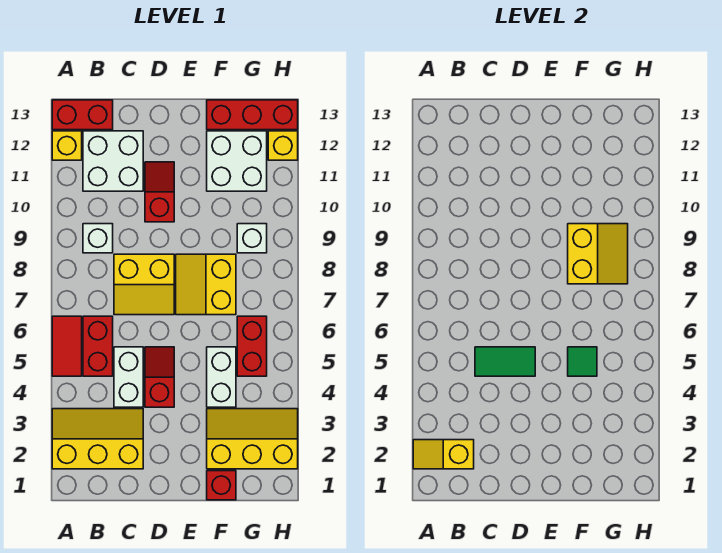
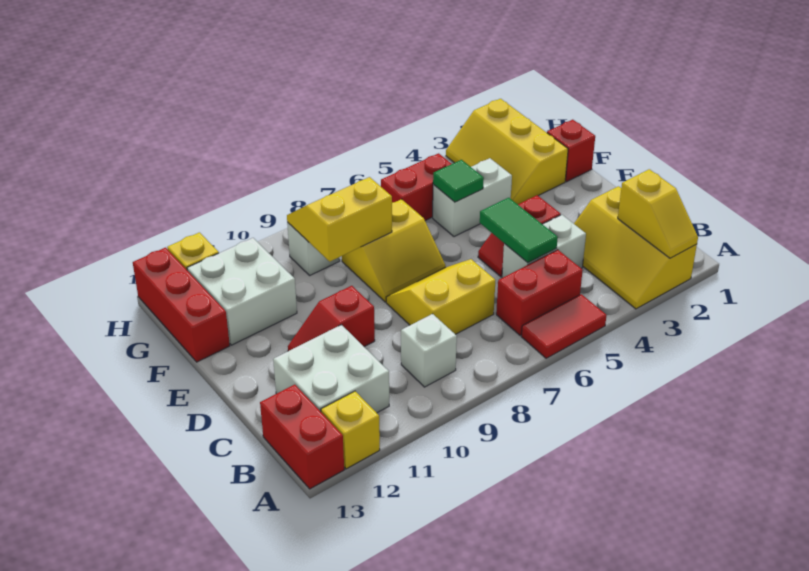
yellow 2x2 slope [114,254,174,315] -> yellow 2x2 slope turned to [386,259,495,334]

